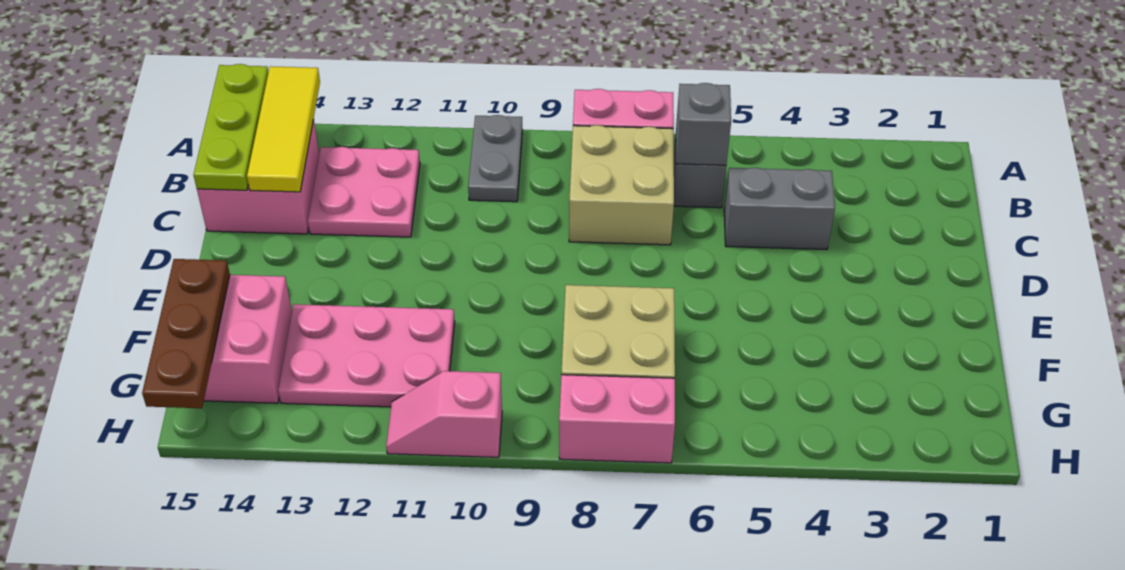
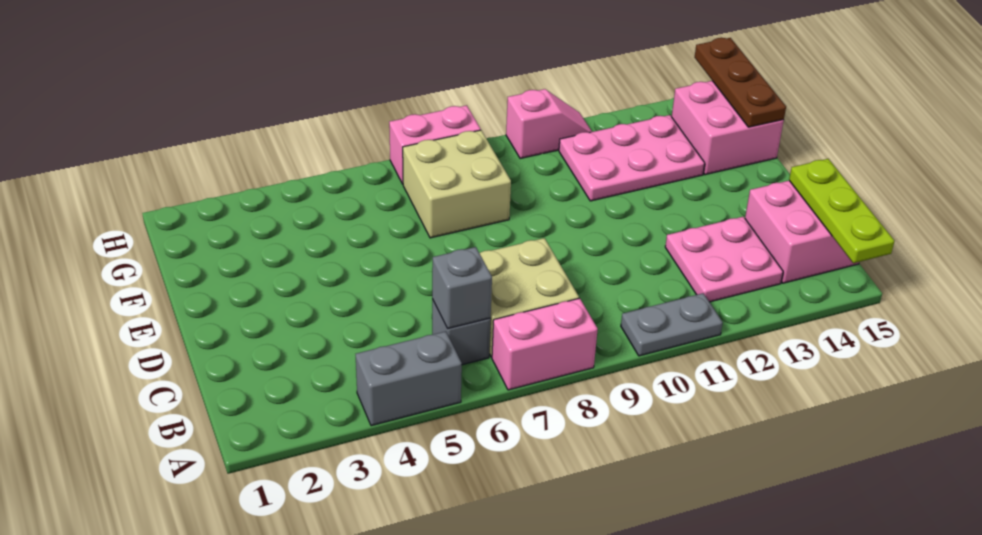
grey 1x2 plate [468,115,523,202] -> grey 1x2 plate turned to [621,293,723,356]
yellow 1x3 tile [247,66,320,192] -> none
grey 1x2 brick [724,168,835,250] -> grey 1x2 brick moved to [356,331,462,426]

